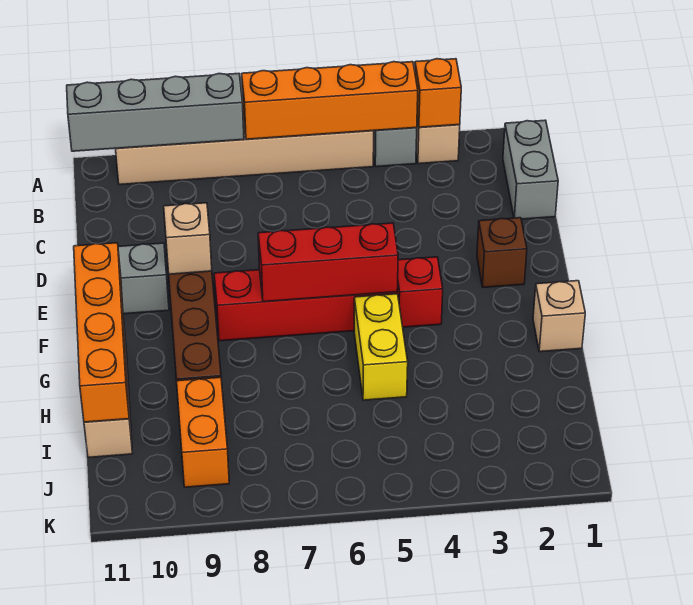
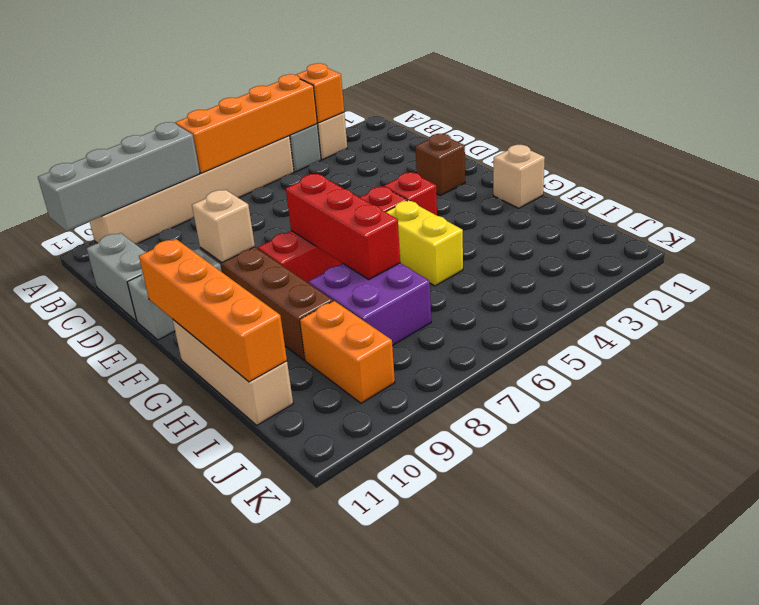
grey 1x2 brick [503,120,558,219] -> grey 1x2 brick moved to [87,233,146,321]
red 1x3 brick [258,223,398,302] -> red 1x3 brick turned to [286,174,400,279]
none -> purple 2x2 brick [309,263,431,346]

